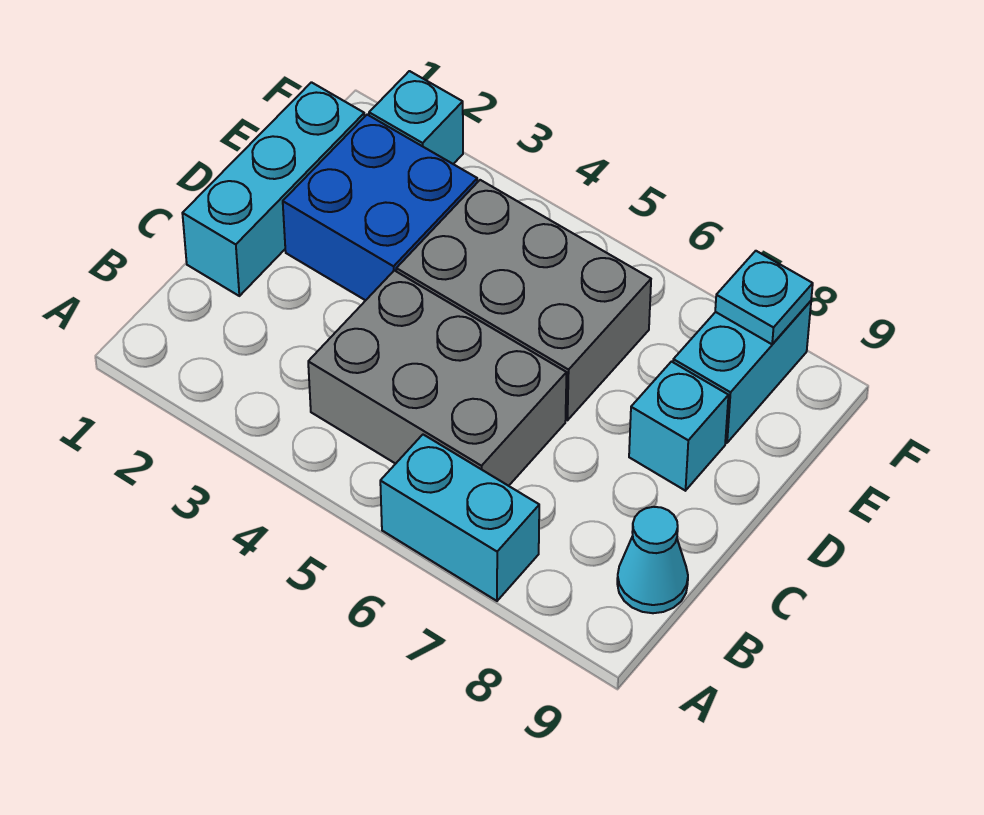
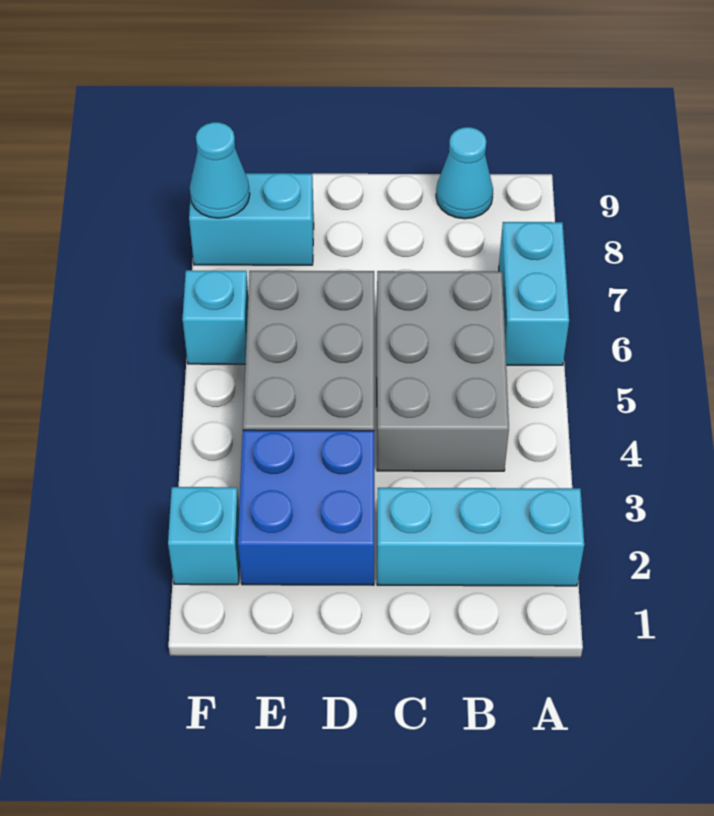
cyan 1x3 brick [182,82,364,296] -> cyan 1x3 brick moved to [377,488,584,586]
cyan 1x1 brick [629,362,729,491] -> cyan 1x1 brick moved to [183,270,248,364]
cyan 1x1 plate [715,251,813,344] -> cyan 1x1 cone [190,122,250,218]

